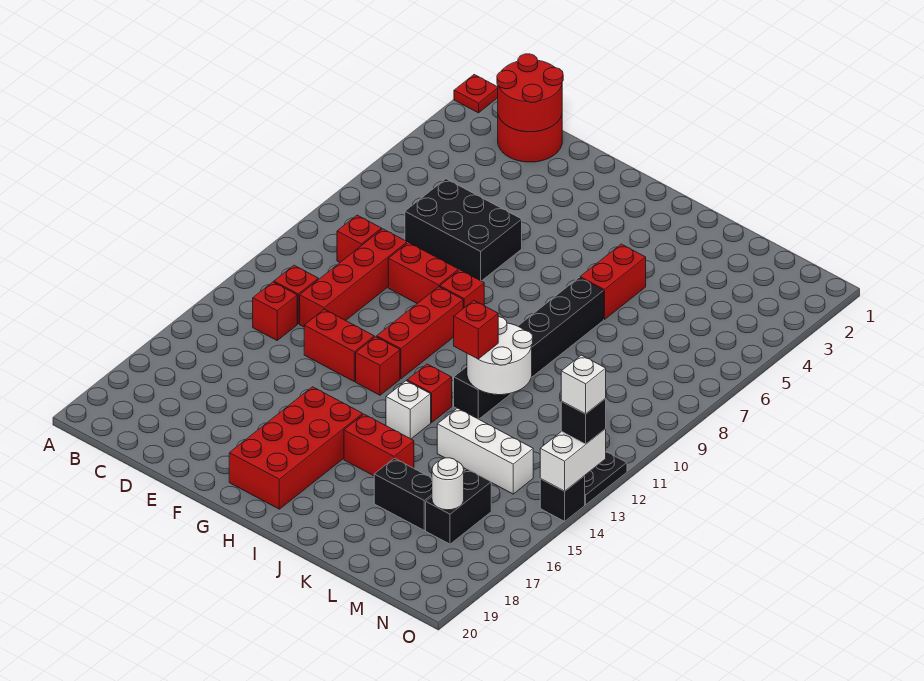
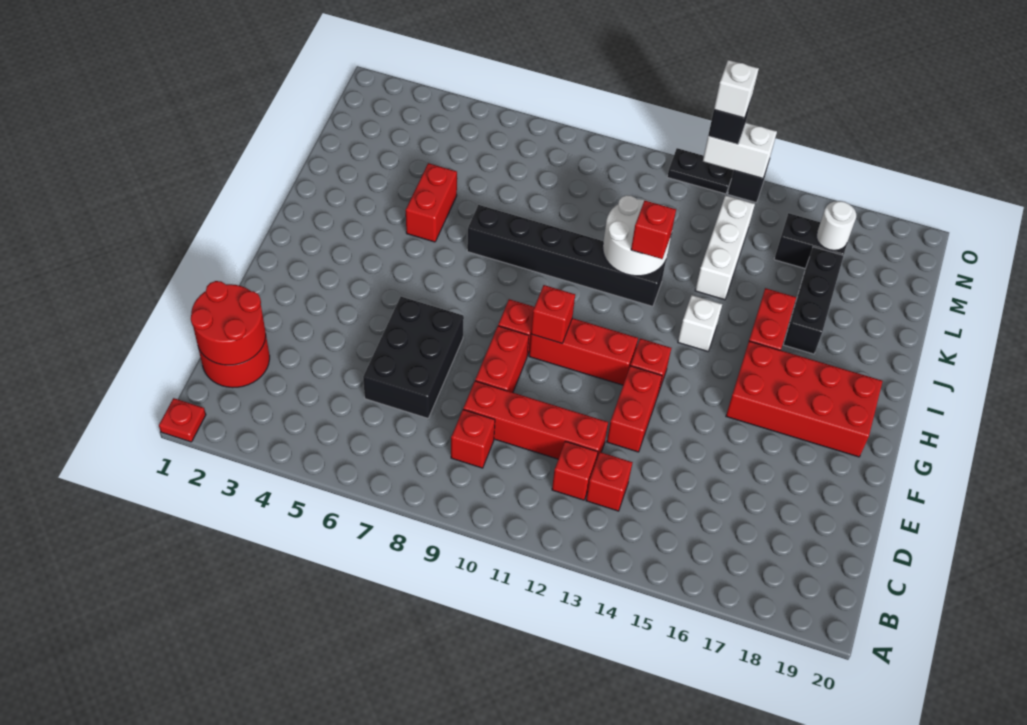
red 1x1 brick [407,364,452,423] -> red 1x1 brick moved to [531,285,575,343]
red 1x2 brick [580,244,646,319] -> red 1x2 brick turned to [406,163,457,242]
black 1x2 brick [374,458,432,530] -> black 1x3 brick [783,247,844,354]

